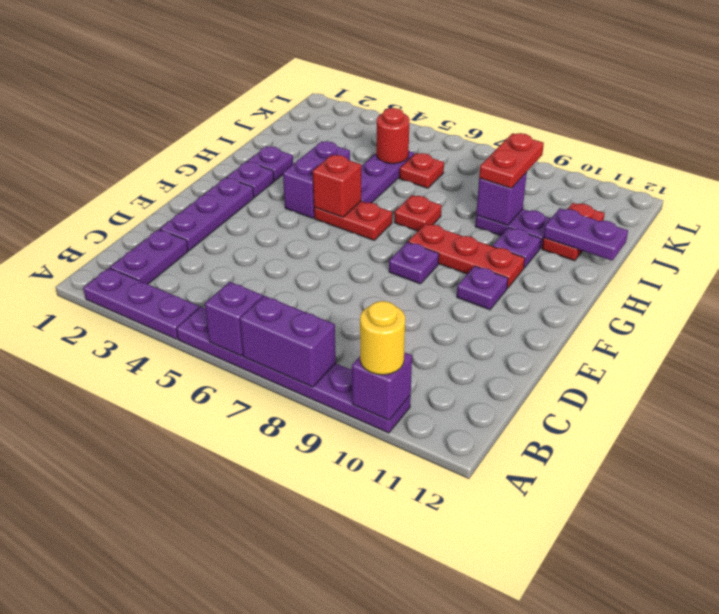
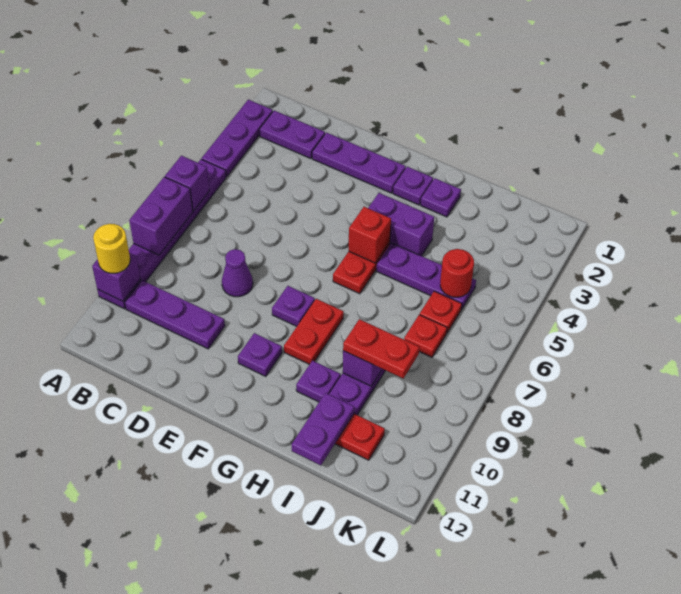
none -> purple 1x3 plate [125,280,225,349]
none -> purple 1x1 cone [222,249,253,297]
red 1x3 plate [408,223,525,289] -> red 1x2 plate [284,299,344,365]
red 1x1 plate [394,195,442,231] -> red 1x1 plate moved to [404,315,447,357]

